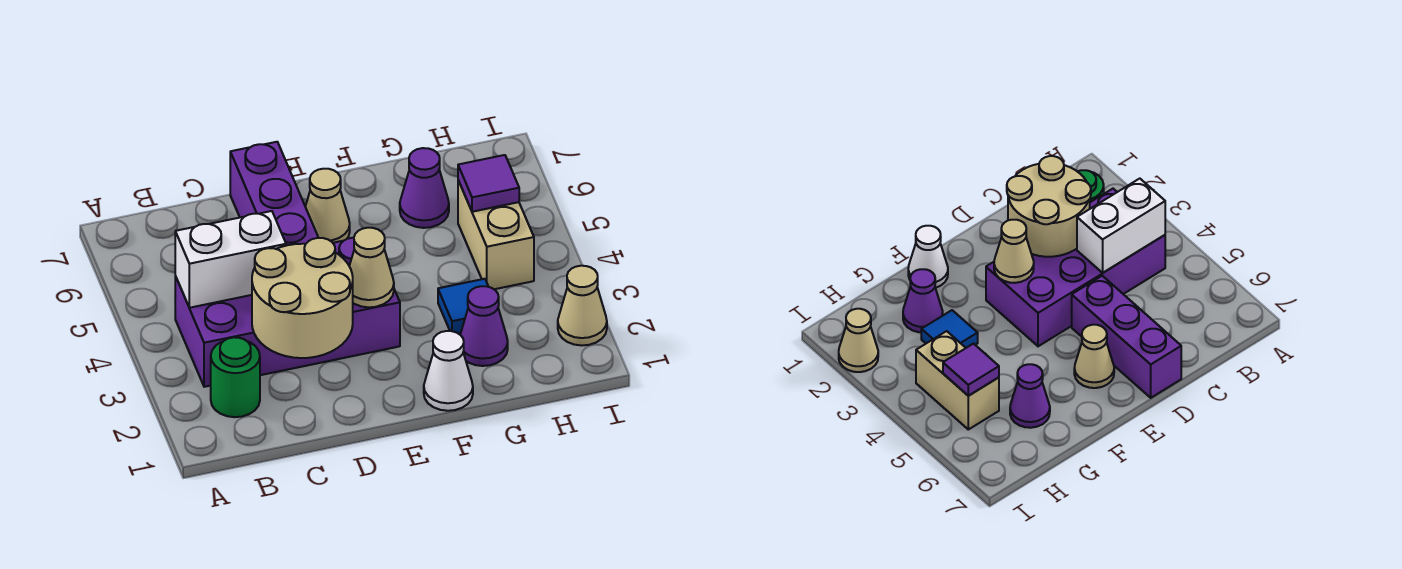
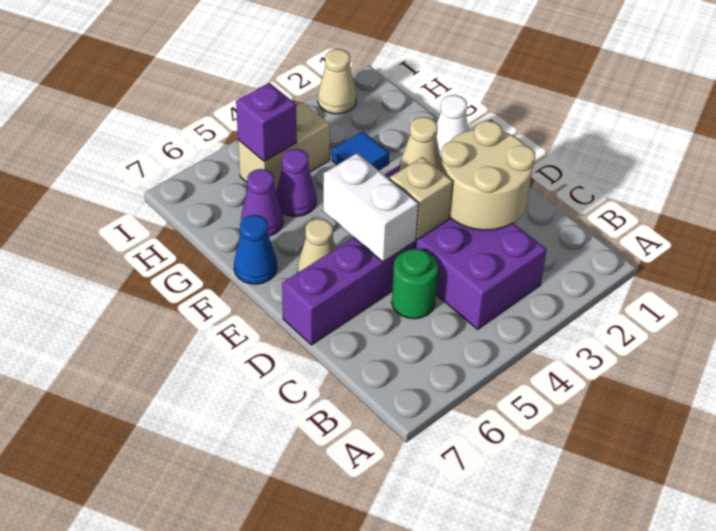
green 1x1 round brick [211,337,260,417] -> green 1x1 round brick moved to [392,249,438,319]
white 1x2 brick [175,211,286,308] -> white 1x2 brick moved to [323,153,418,262]
none -> tan 1x1 brick [390,157,453,240]
none -> blue 1x1 cone [234,215,277,284]
purple 1x1 cone [460,286,508,366] -> purple 1x1 cone moved to [276,149,316,216]
purple 1x1 tile [458,155,519,212] -> purple 1x1 brick [236,83,297,162]

